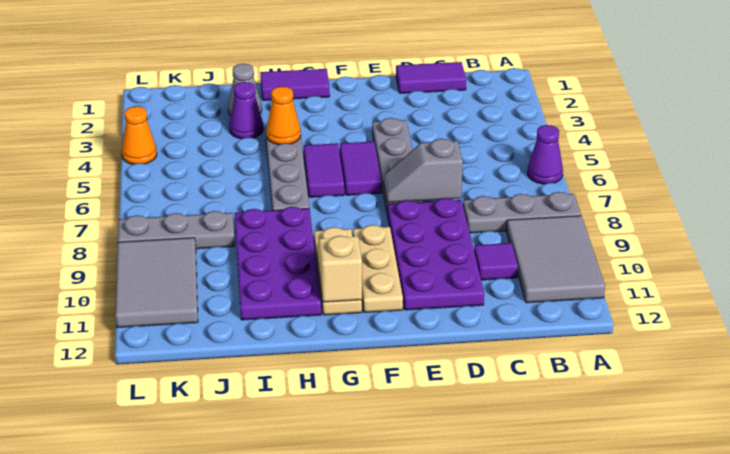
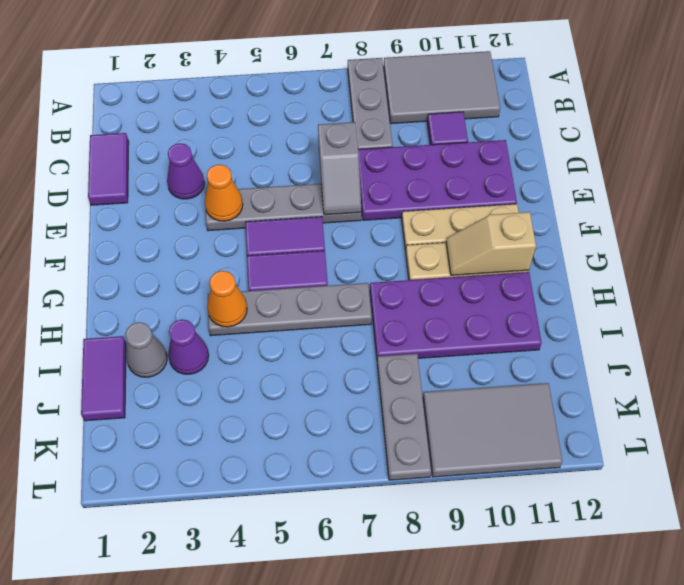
purple 1x1 cone [528,125,563,184] -> purple 1x1 cone moved to [167,143,204,199]
purple 1x2 tile [260,69,330,100] -> purple 1x2 tile moved to [81,336,126,421]
orange 1x1 cone [122,106,157,164] -> orange 1x1 cone moved to [205,165,243,221]

